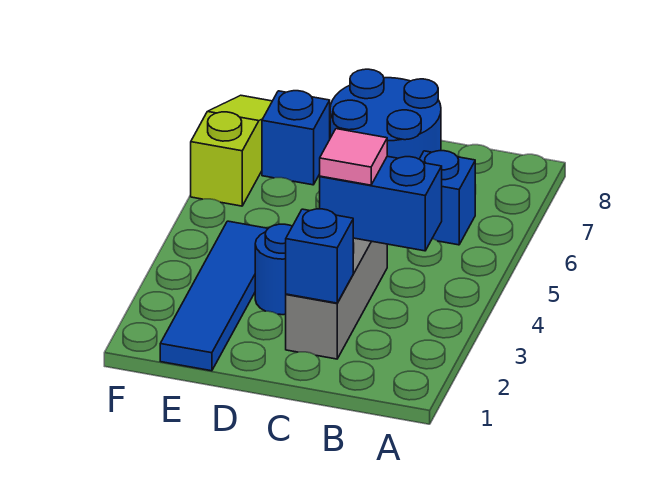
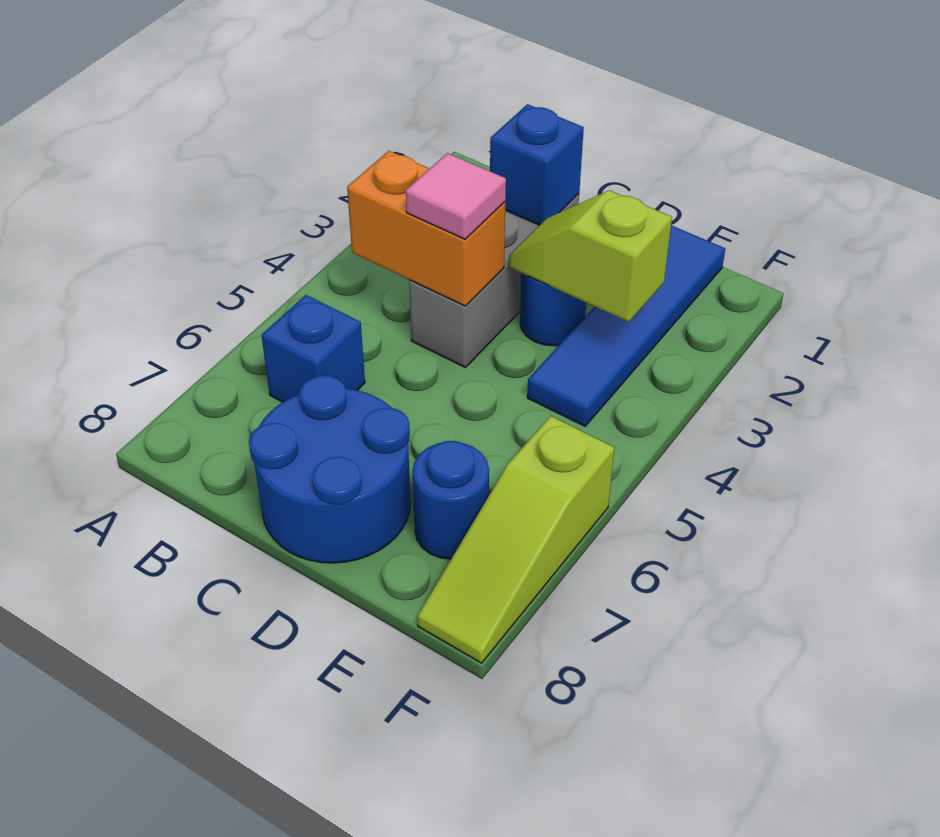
blue 1x2 brick [320,156,442,251] -> orange 1x2 brick [347,151,505,306]
none -> lime 1x2 slope [509,190,672,322]
blue 1x1 brick [262,91,330,185] -> blue 1x1 round brick [412,441,489,559]

